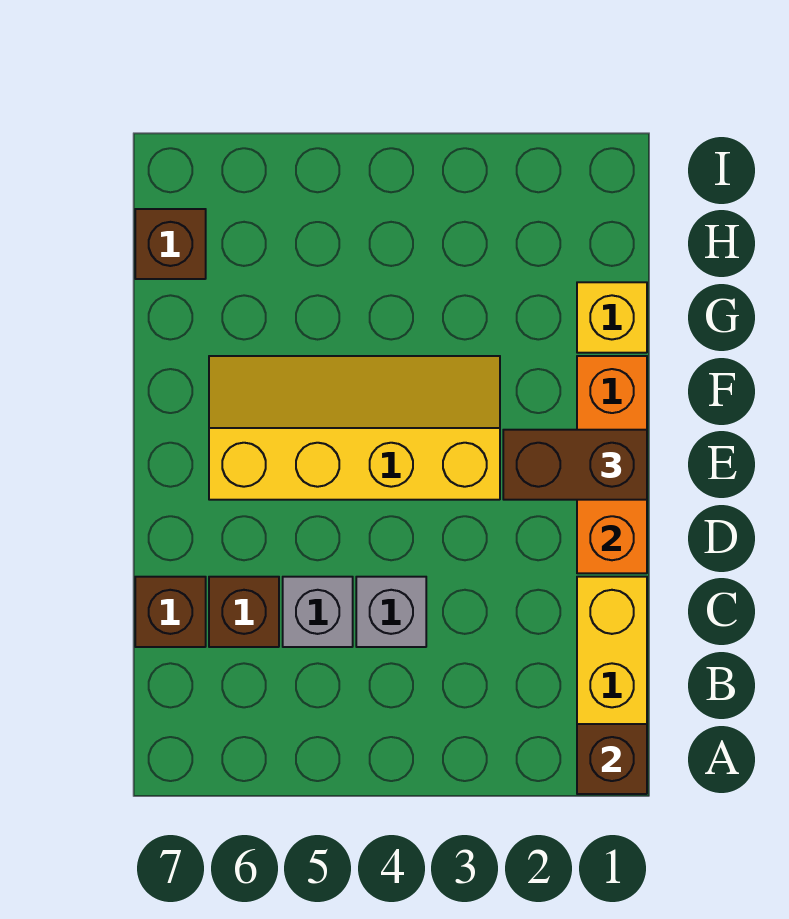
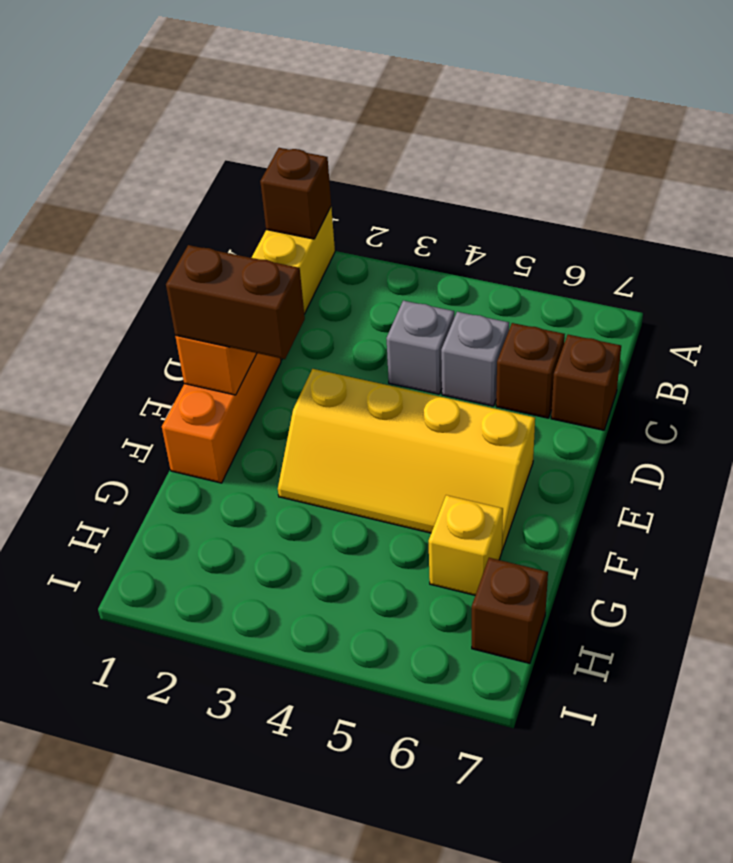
yellow 1x1 brick [577,282,647,353] -> yellow 1x1 brick moved to [429,495,503,595]

